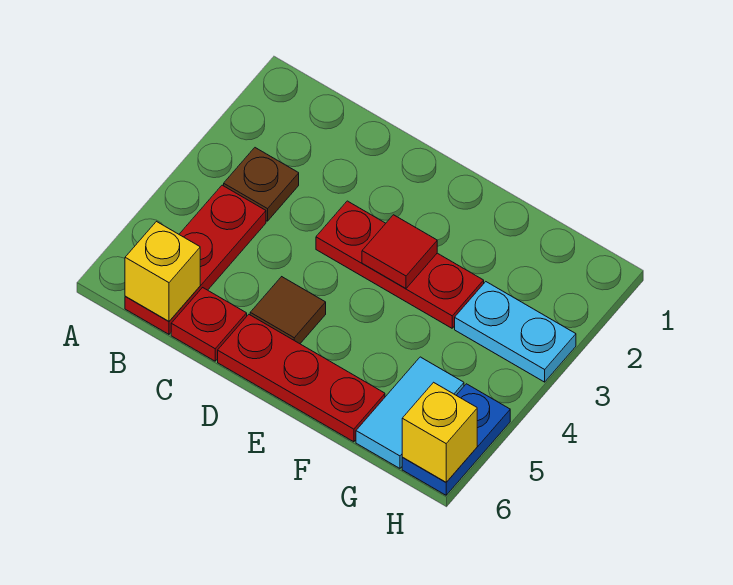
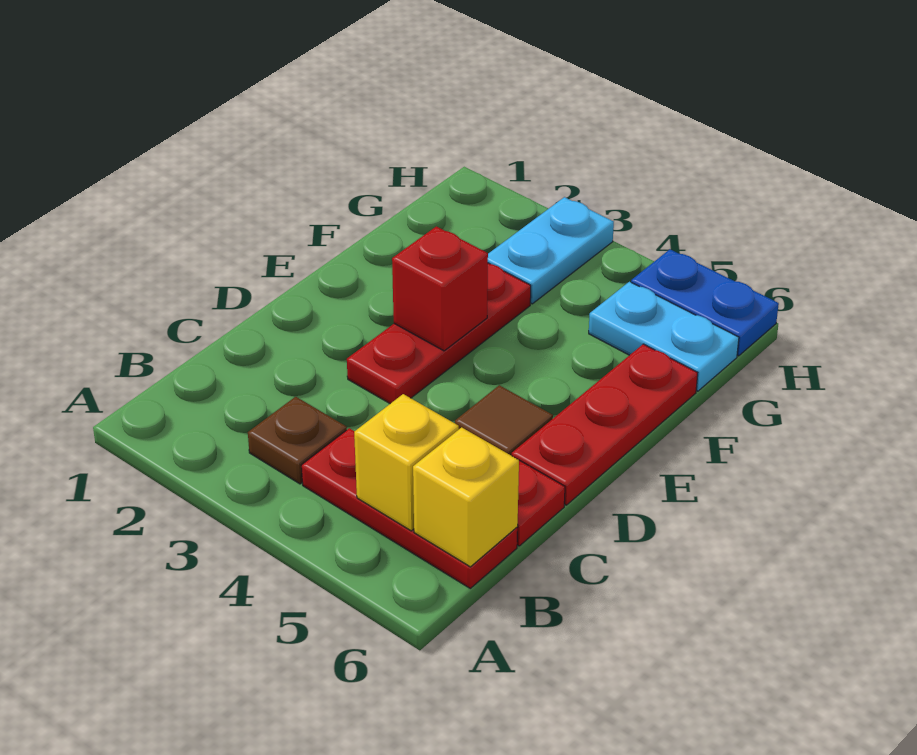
red 1x1 tile [362,215,437,288] -> red 1x1 brick [392,226,488,351]
cyan 1x2 tile [356,357,464,468] -> cyan 1x2 plate [589,282,739,391]
yellow 1x1 brick [402,382,477,482] -> yellow 1x1 brick moved to [354,394,459,531]

